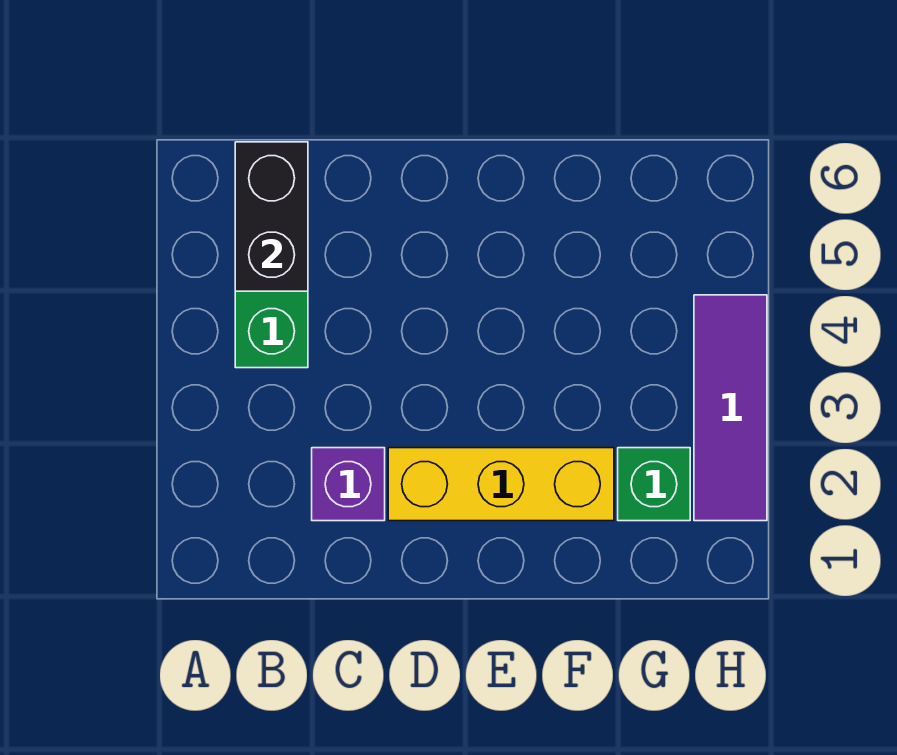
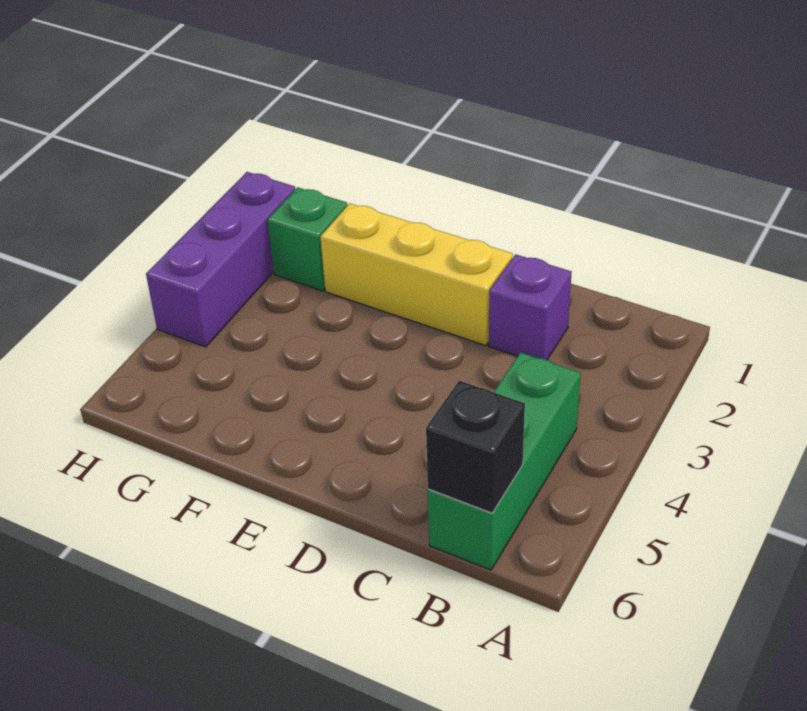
black 1x2 brick [235,142,308,291] -> black 1x1 brick [426,380,525,513]
purple 1x3 tile [694,295,767,521] -> purple 1x3 brick [146,172,295,347]

